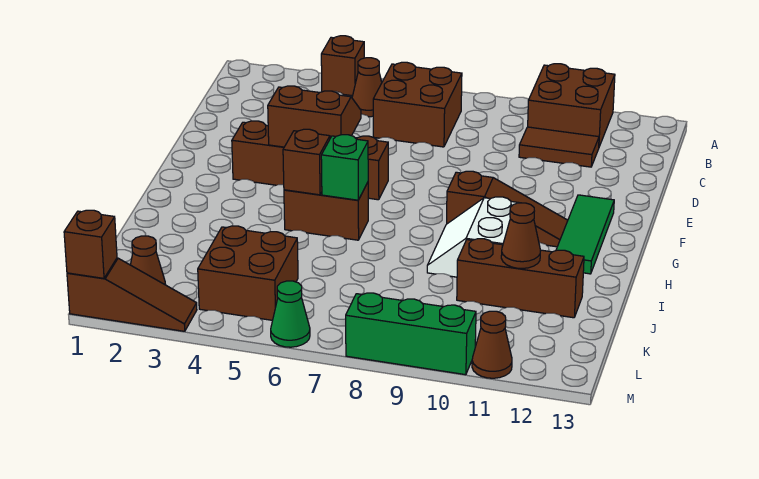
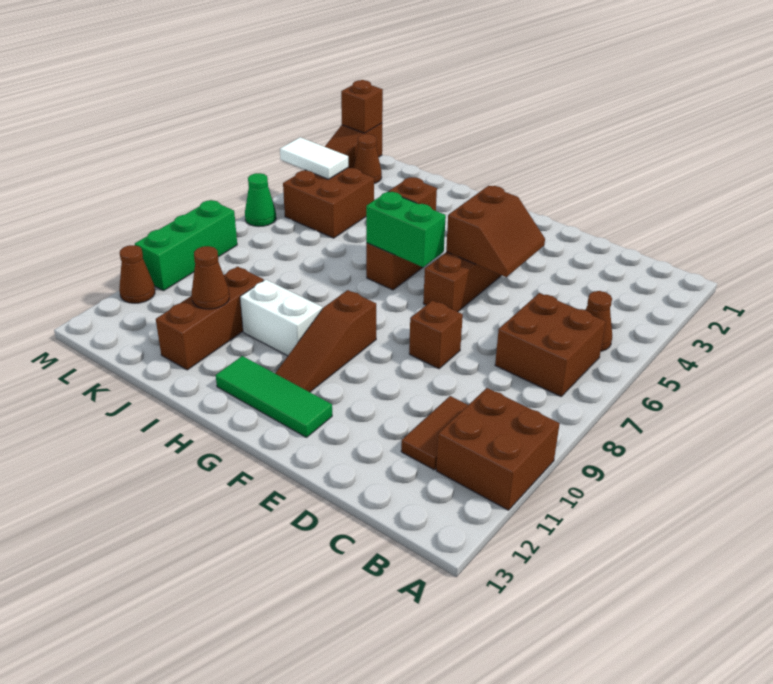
brown 1x1 brick [321,36,364,96] -> brown 1x1 brick moved to [409,300,463,369]
green 1x1 brick [321,135,368,200] -> green 1x2 brick [366,192,446,267]
none -> white 1x2 tile [280,137,348,179]

